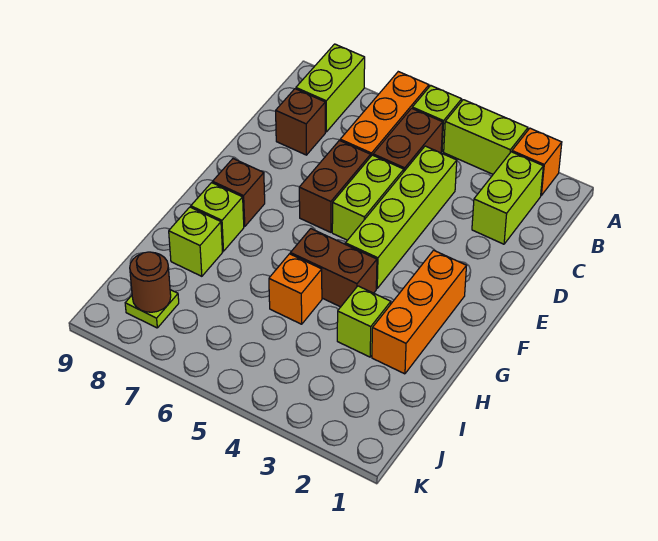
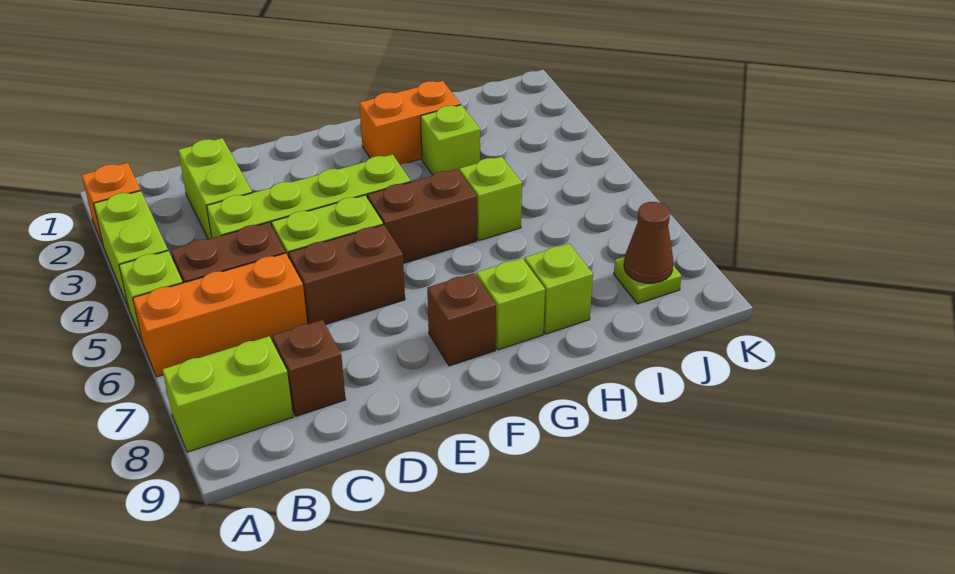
lime 1x2 brick [472,152,543,244] -> lime 1x2 brick turned to [178,138,252,239]
orange 1x3 brick [372,250,466,374] -> orange 1x2 brick [360,81,461,164]
brown 1x2 brick [290,229,377,307] -> brown 1x2 brick turned to [367,169,477,263]
orange 1x1 brick [269,254,322,324] -> lime 1x1 brick [459,157,522,241]
brown 1x1 round brick [130,252,171,312] -> brown 1x1 cone [624,202,673,283]

